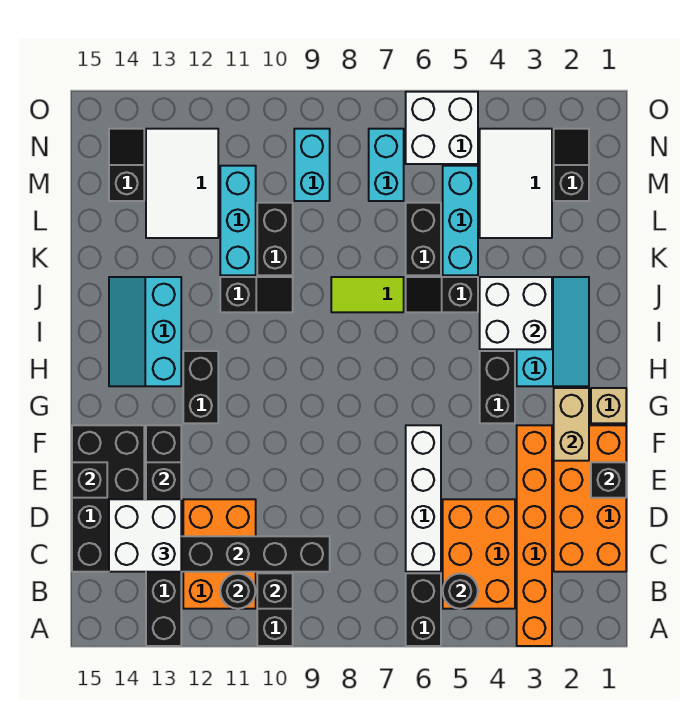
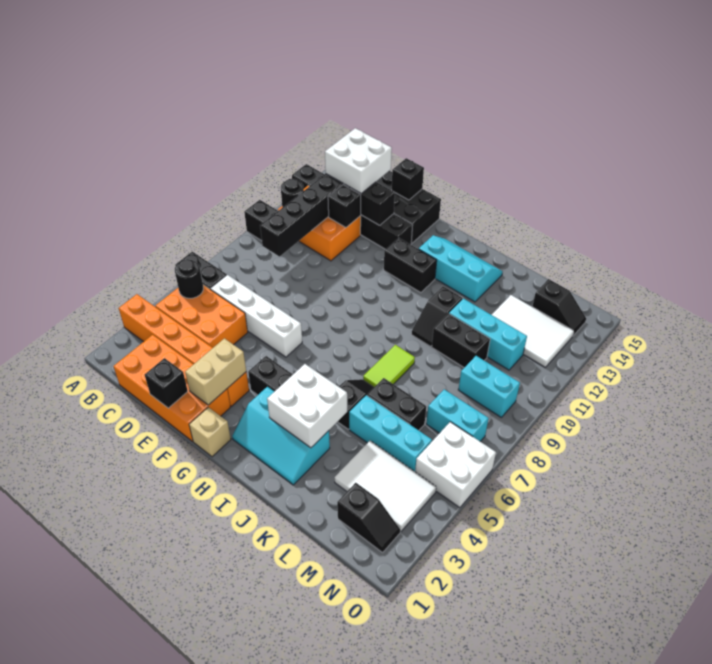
black 1x1 brick [257,573,293,609] -> black 1x1 brick moved to [328,185,361,227]
tan 1x2 brick [554,388,589,461] -> tan 1x2 brick turned to [185,338,246,405]

